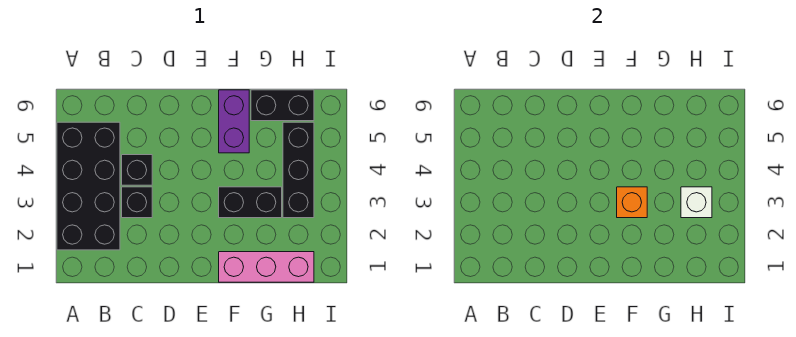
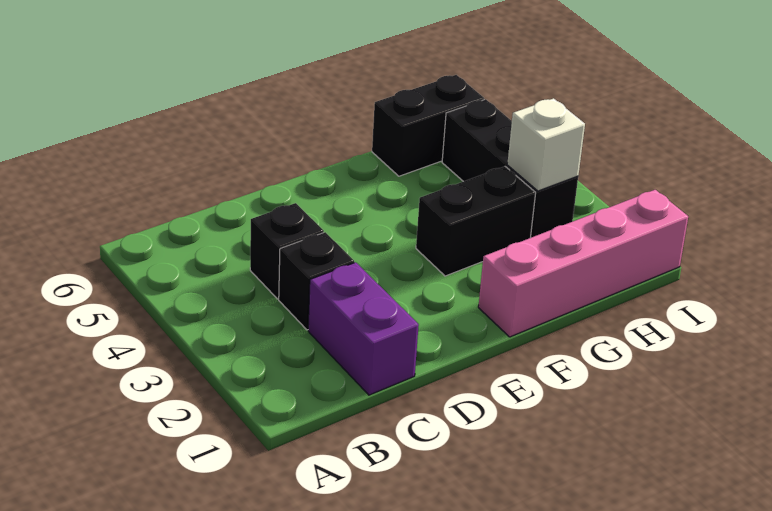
black 2x4 brick [57,122,120,250] -> none
pink 1x3 brick [219,252,314,282] -> pink 1x4 brick [478,190,688,337]
orange 1x1 brick [617,187,647,218] -> none
purple 1x2 brick [219,90,249,153] -> purple 1x2 brick moved to [308,262,419,395]

